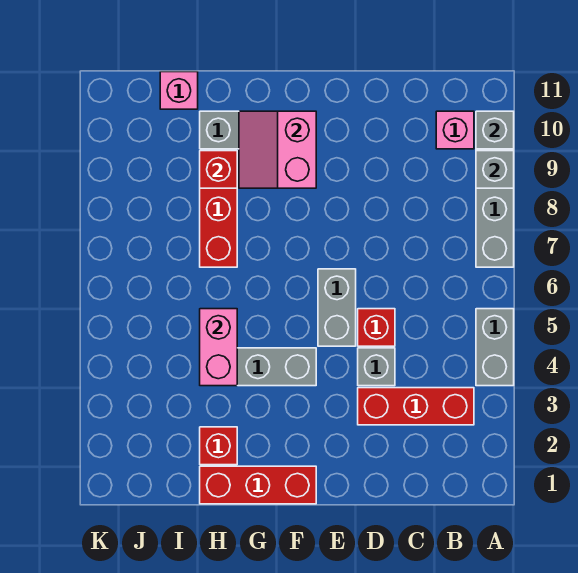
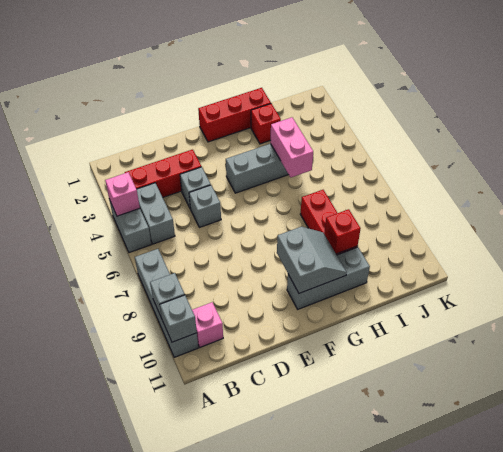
red 1x1 brick [358,309,395,346] -> grey 1x1 brick [189,185,221,228]
grey 1x2 brick [318,269,356,346] -> grey 1x2 brick moved to [137,183,175,244]
pink 2x2 slope [239,111,316,188] -> grey 2x2 slope [277,227,347,293]
pink 1x1 brick [160,72,198,109] -> pink 1x1 brick moved to [105,172,140,216]

